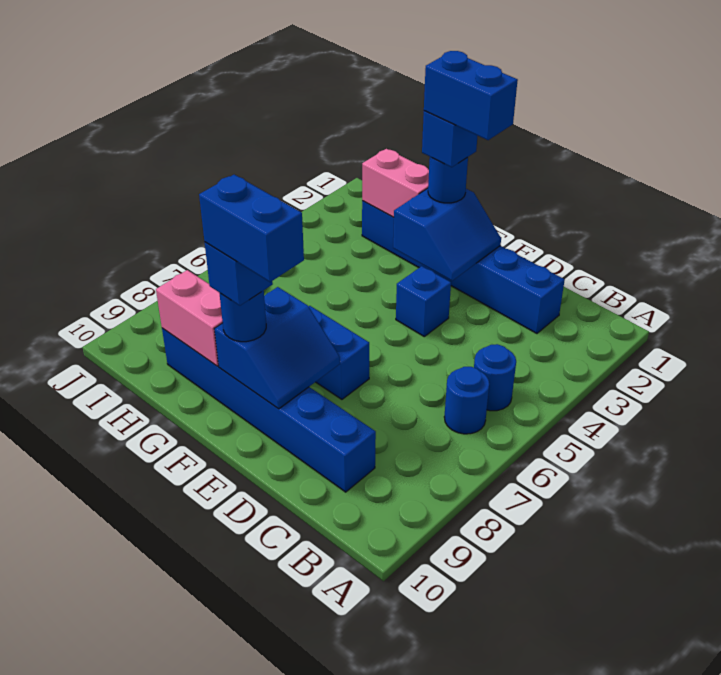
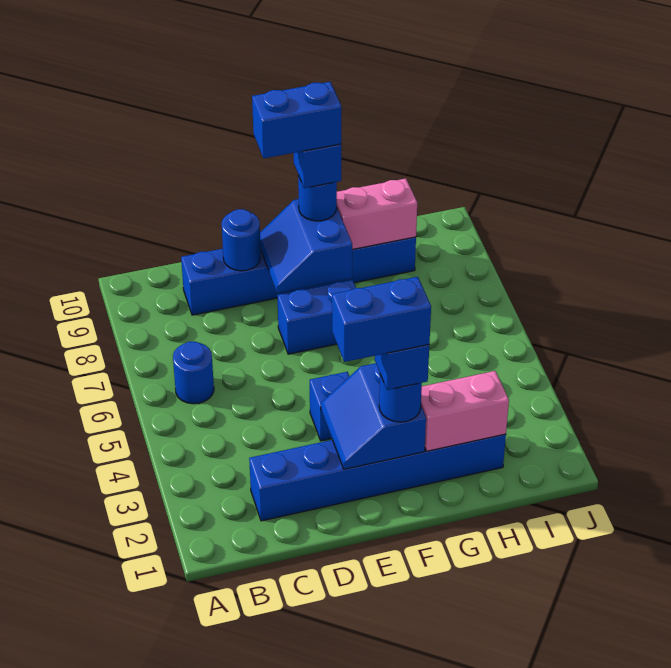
blue 1x1 round brick [474,344,516,411] -> blue 1x1 round brick moved to [222,209,261,271]

